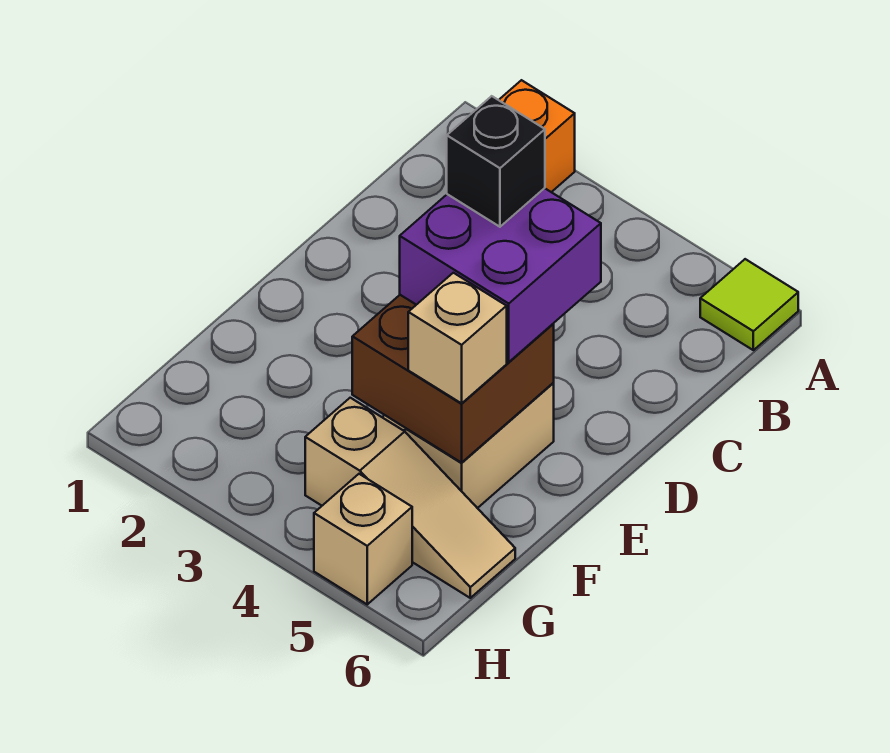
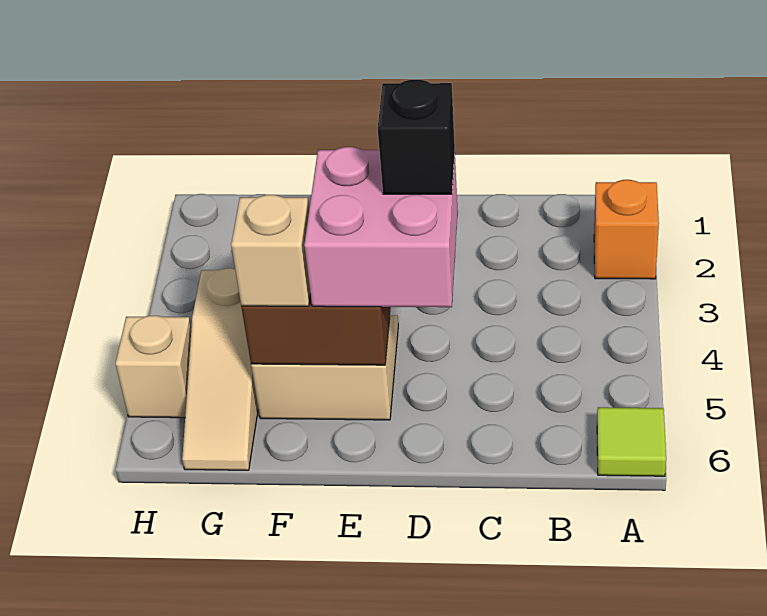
purple 2x2 brick [400,188,601,362] -> pink 2x2 brick [304,147,458,307]

